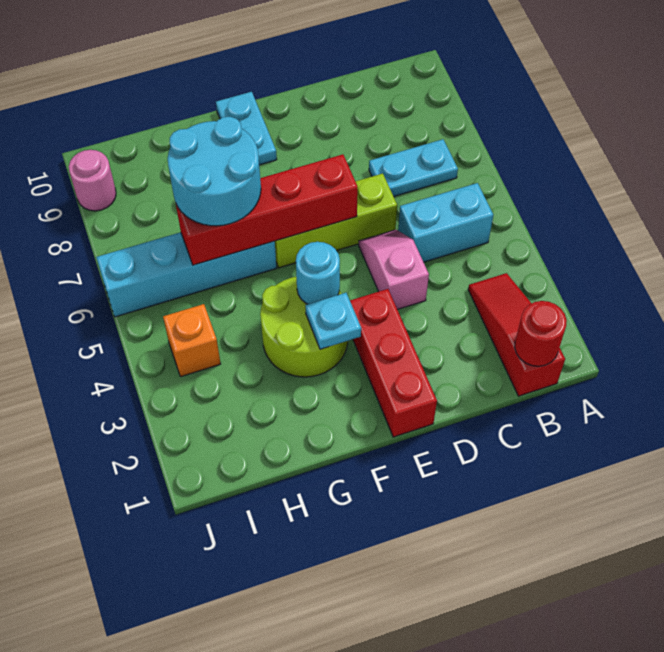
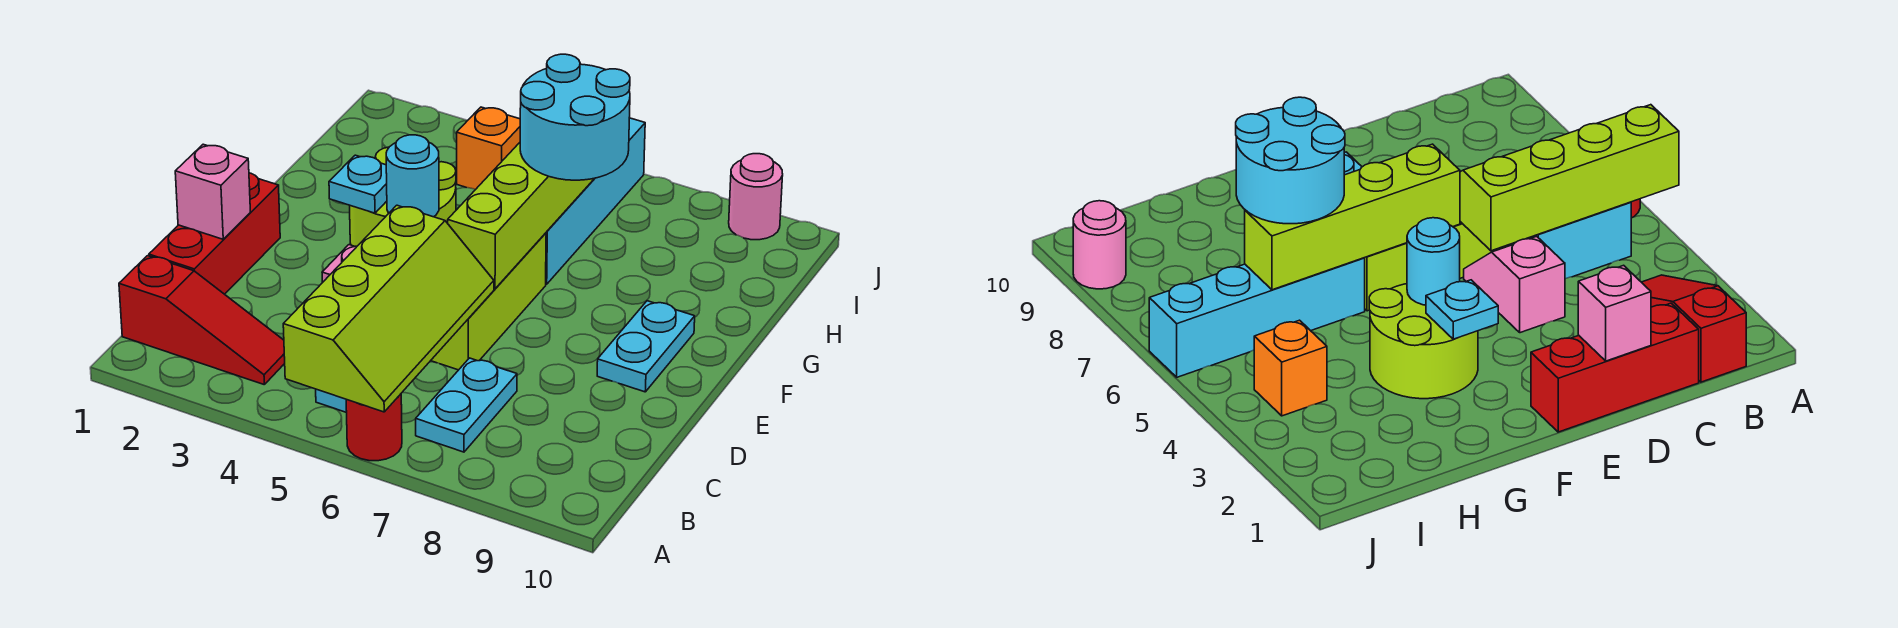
none -> lime 2x4 slope [283,205,494,412]
red 1x1 round brick [515,301,567,366] -> red 1x1 round brick moved to [346,394,402,461]
none -> pink 1x1 brick [175,144,250,239]
red 1x3 brick [350,289,437,437] -> red 1x3 brick turned to [149,173,280,294]
red 1x4 brick [176,154,358,265] -> lime 1x4 brick [448,143,595,289]
cyan 1x2 plate [216,92,277,165] -> cyan 1x2 plate turned to [597,301,695,392]

